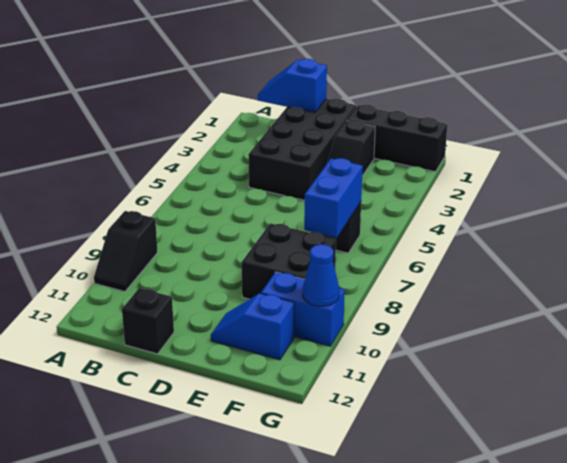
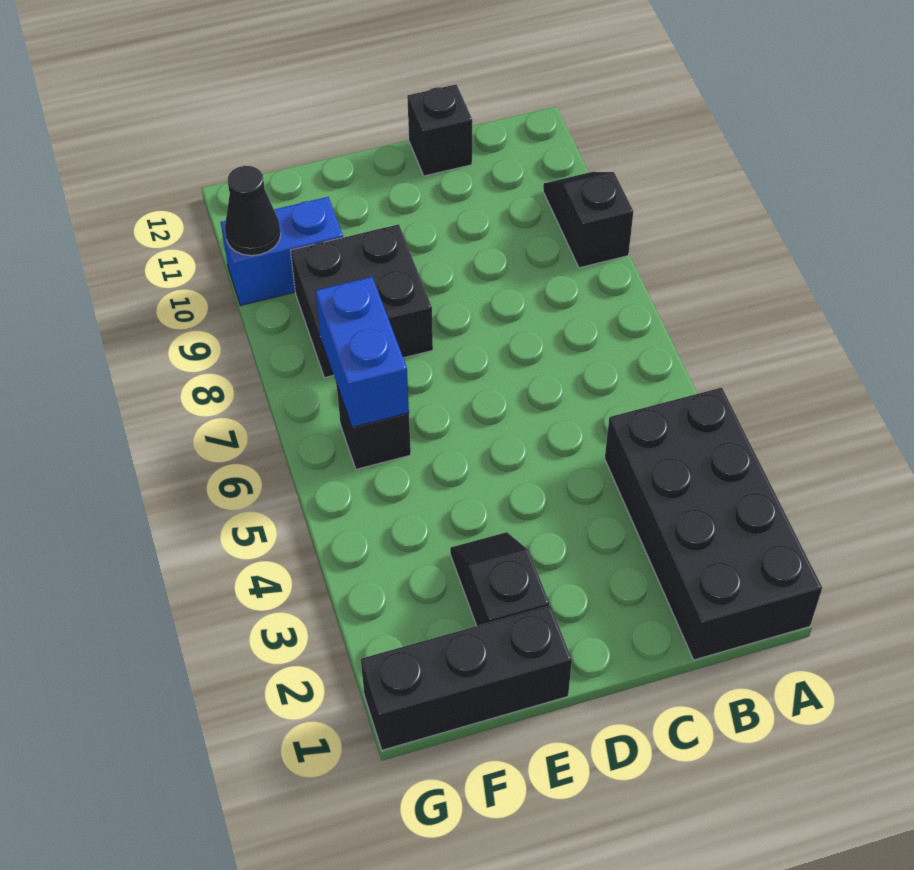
blue 1x2 slope [258,59,327,112] -> none
black 2x4 brick [248,98,356,200] -> black 2x4 brick moved to [605,388,822,660]
blue 1x2 slope [211,293,294,360] -> none
blue 1x1 cone [303,244,339,306] -> black 1x1 cone [225,166,281,256]

